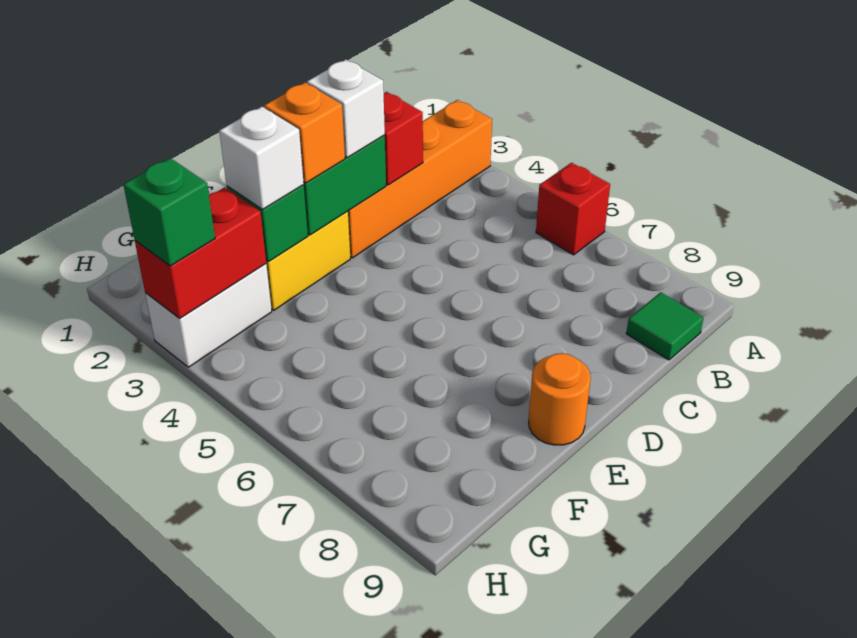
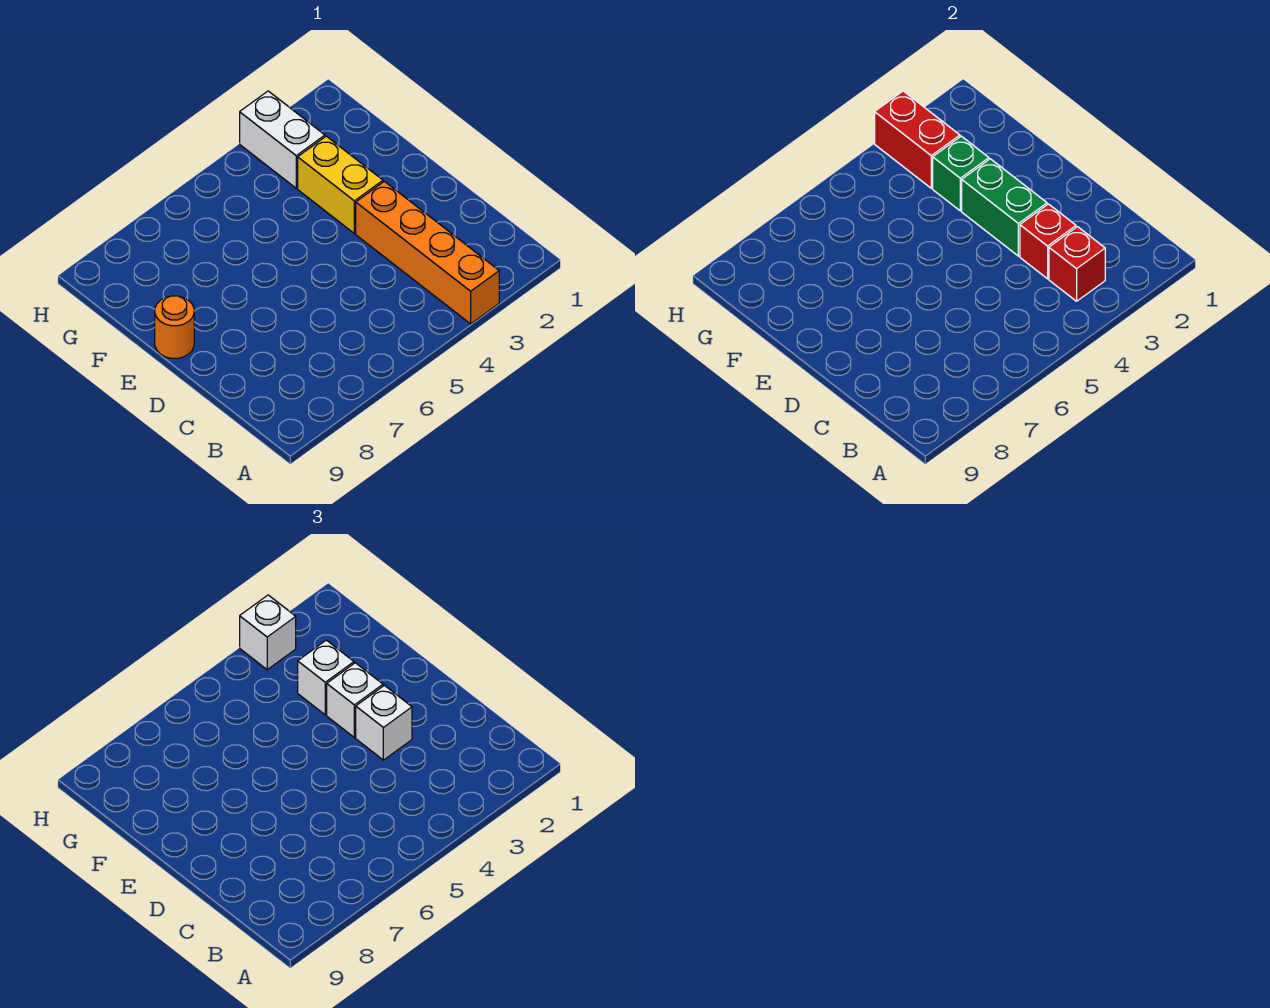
red 1x1 brick [536,163,610,255] -> red 1x1 brick moved to [1049,227,1105,301]
green 1x1 tile [626,292,704,360] -> none
orange 1x1 brick [264,83,345,183] -> white 1x1 brick [327,663,383,737]
green 1x1 brick [123,158,215,266] -> white 1x1 brick [240,595,296,670]

